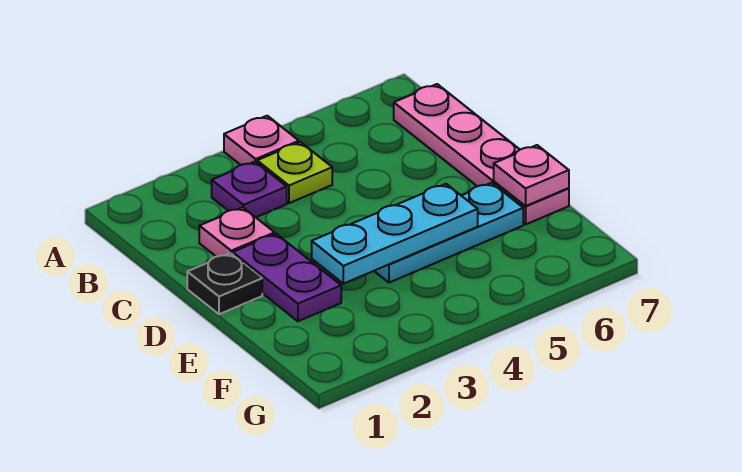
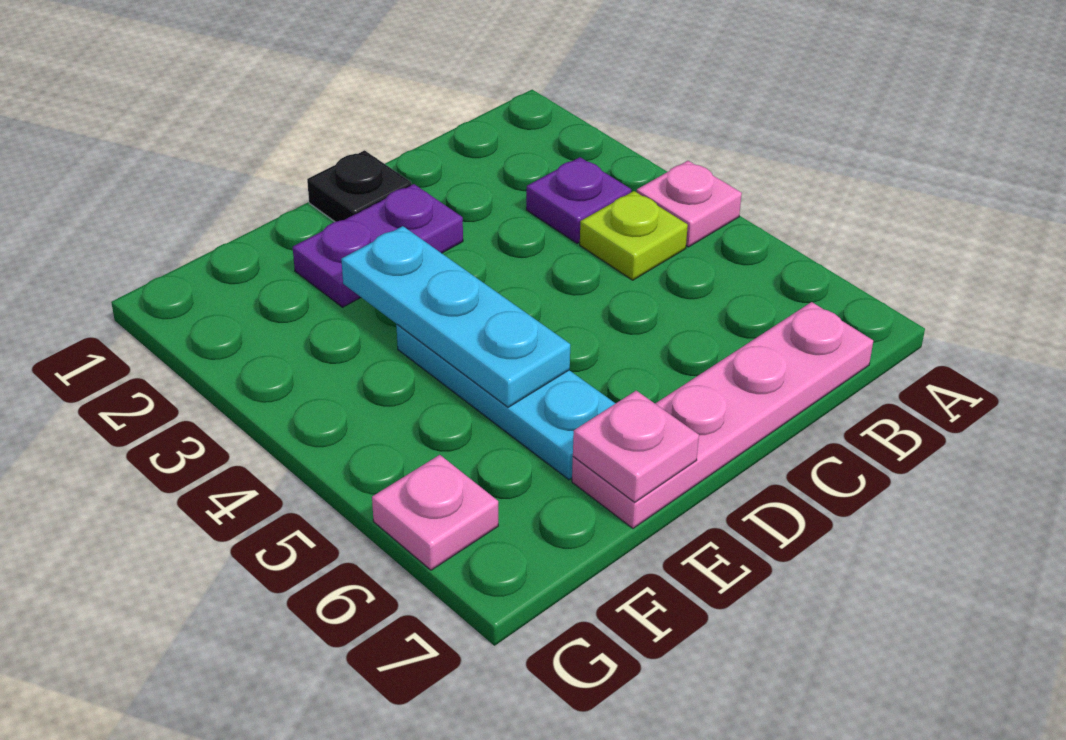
pink 1x1 plate [199,207,275,257] -> pink 1x1 plate moved to [372,455,498,570]

